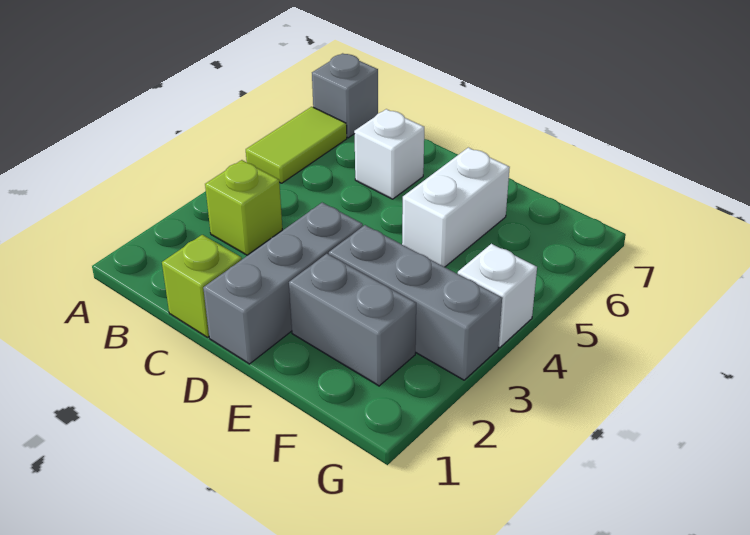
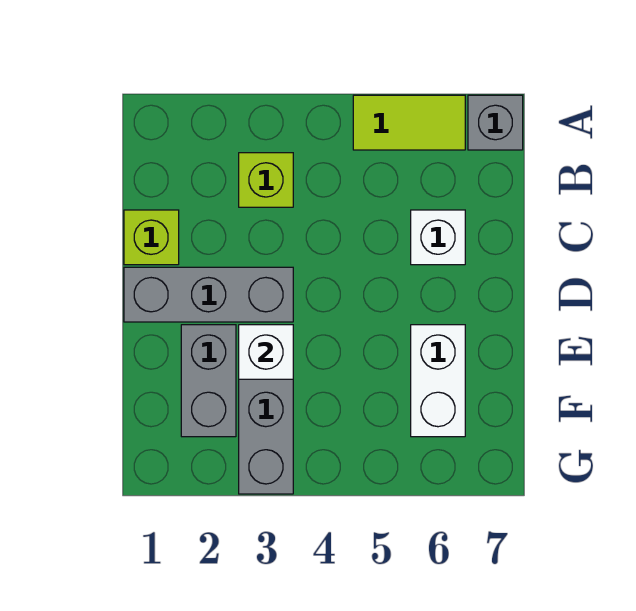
white 1x2 brick [402,147,510,267] -> white 1x2 brick turned to [411,325,465,437]
white 1x1 brick [458,244,537,348] -> white 1x1 brick moved to [239,325,293,379]

